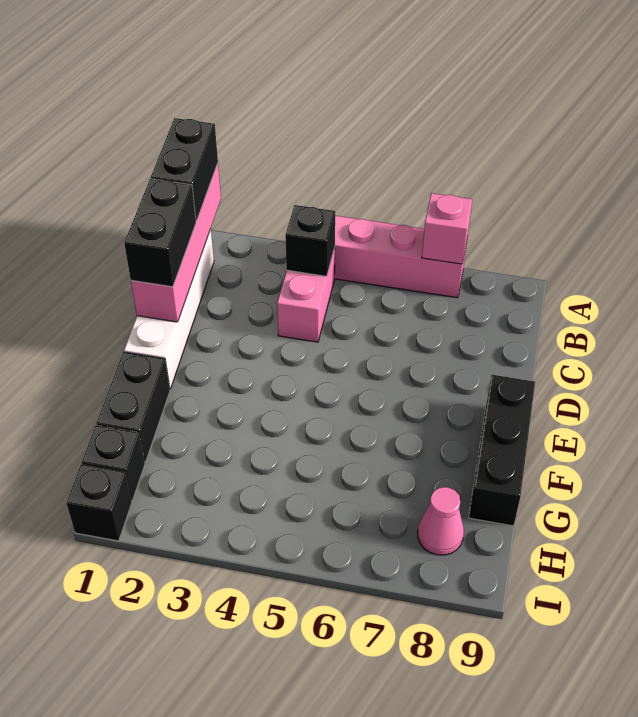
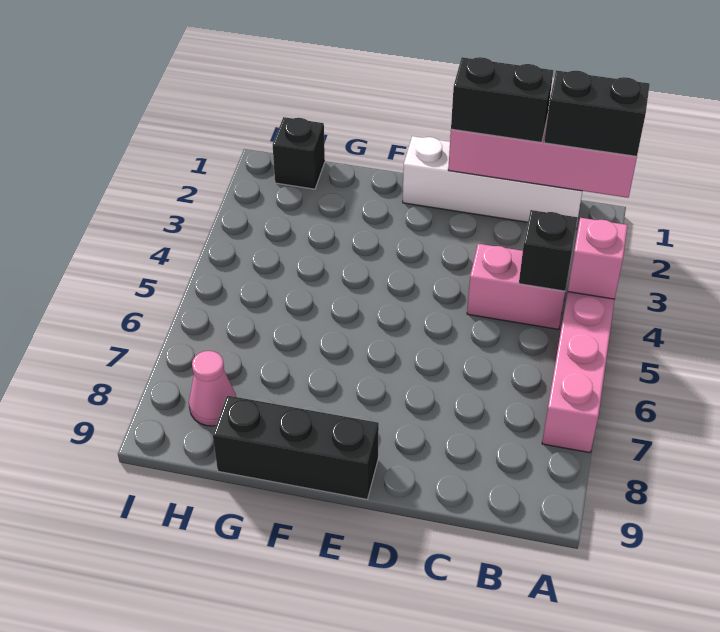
pink 1x1 brick [422,193,472,264] -> pink 1x1 brick moved to [568,218,628,299]
black 1x2 brick [96,352,170,462] -> none
black 1x1 brick [66,464,132,541] -> none

